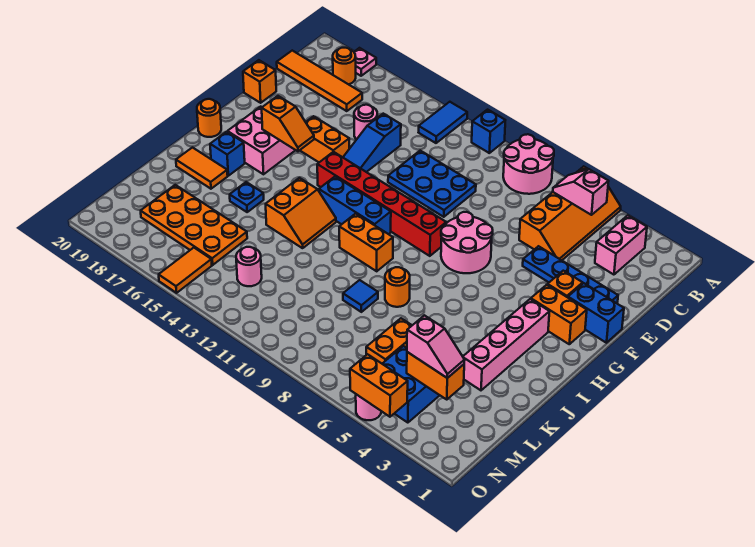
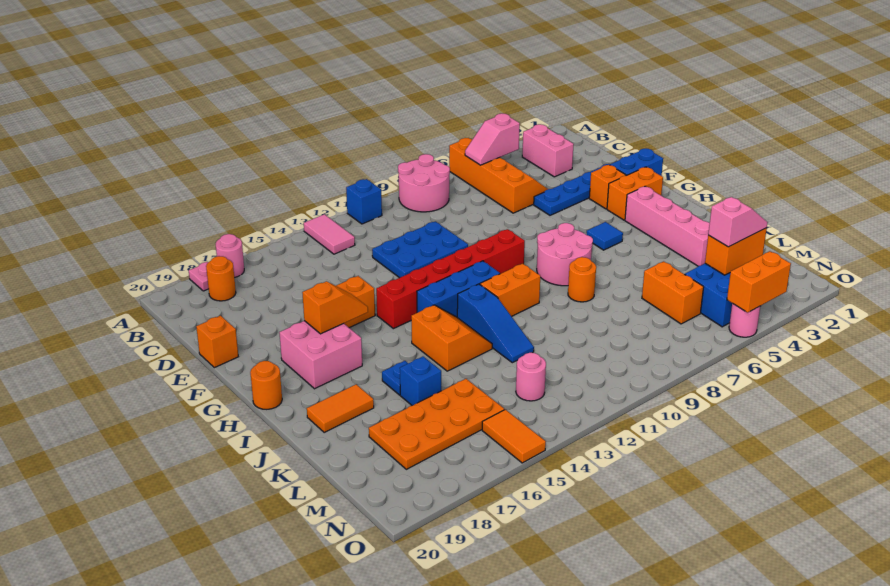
blue 1x2 tile [419,102,467,143] -> pink 1x2 tile [304,214,355,254]
orange 1x4 tile [277,51,362,111] -> none
blue 1x3 slope [343,114,401,172] -> blue 1x3 slope moved to [457,284,534,363]
pink 1x1 round brick [354,105,377,139] -> pink 1x1 round brick moved to [216,234,244,278]
pink 2x2 round brick [441,212,493,273] -> pink 2x2 round brick moved to [537,223,593,286]
blue 1x1 brick [210,132,245,176] -> blue 1x1 brick moved to [400,357,441,406]
blue 1x1 tile [343,280,378,312] -> blue 1x1 tile moved to [587,222,623,250]

